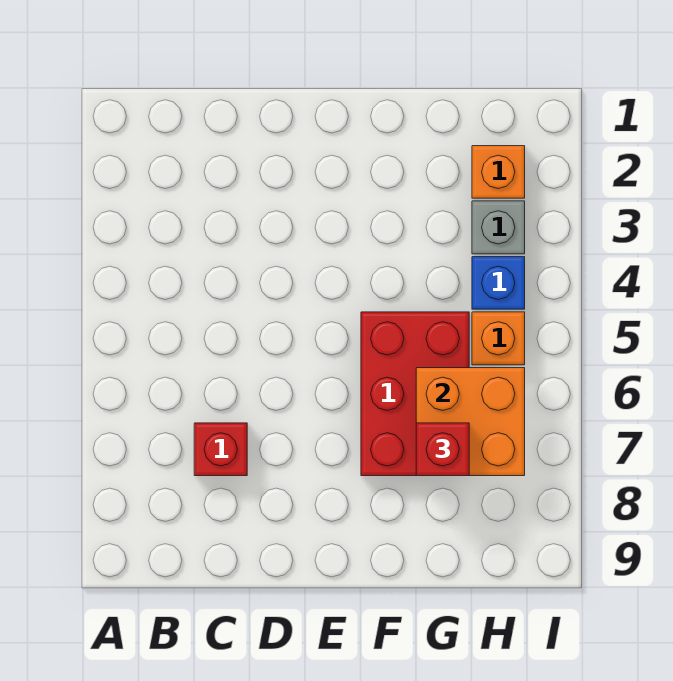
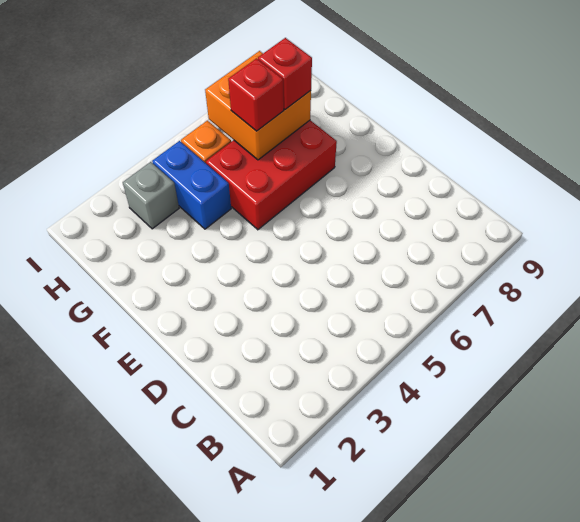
red 1x1 brick [194,423,247,476] -> red 1x1 brick moved to [228,58,284,131]
orange 1x1 brick [472,146,525,198] -> none
blue 1x1 brick [472,257,525,309] -> blue 1x2 brick [152,141,231,229]

